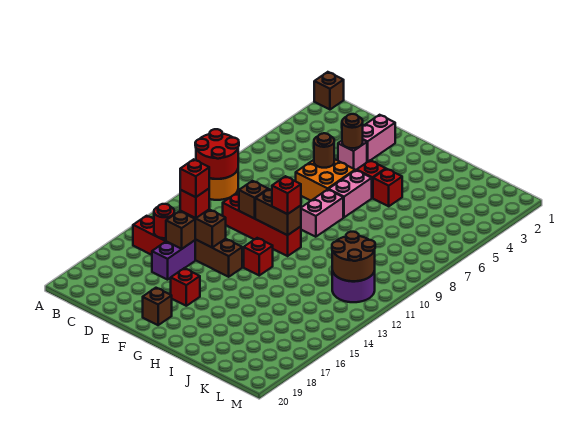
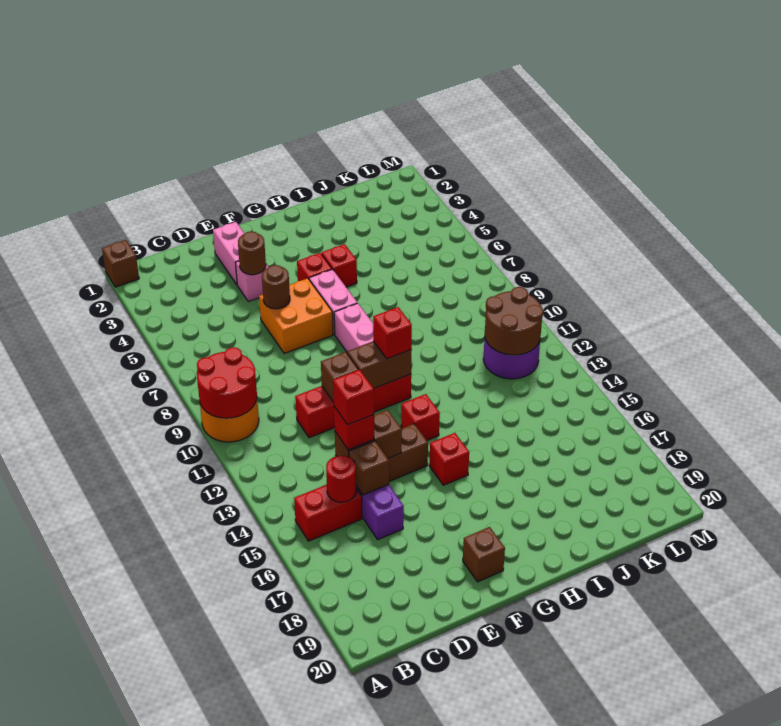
red 1x1 brick [171,268,200,306] -> red 1x1 brick moved to [429,433,469,485]

